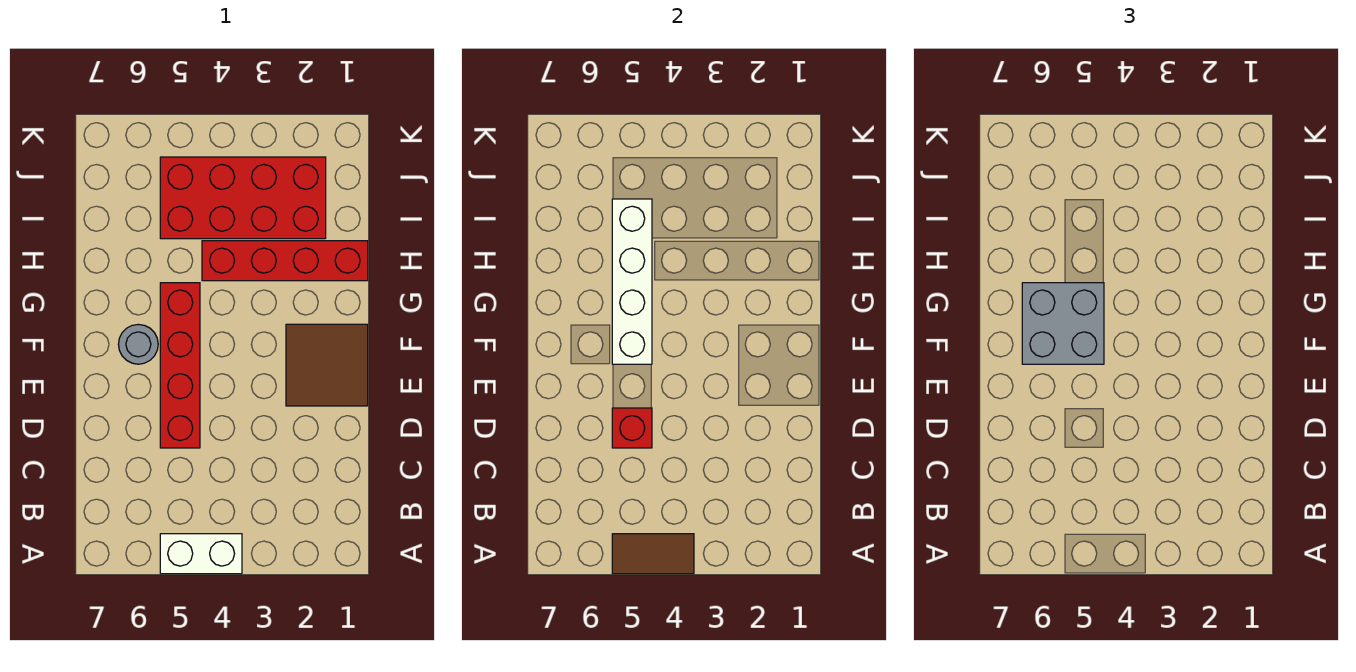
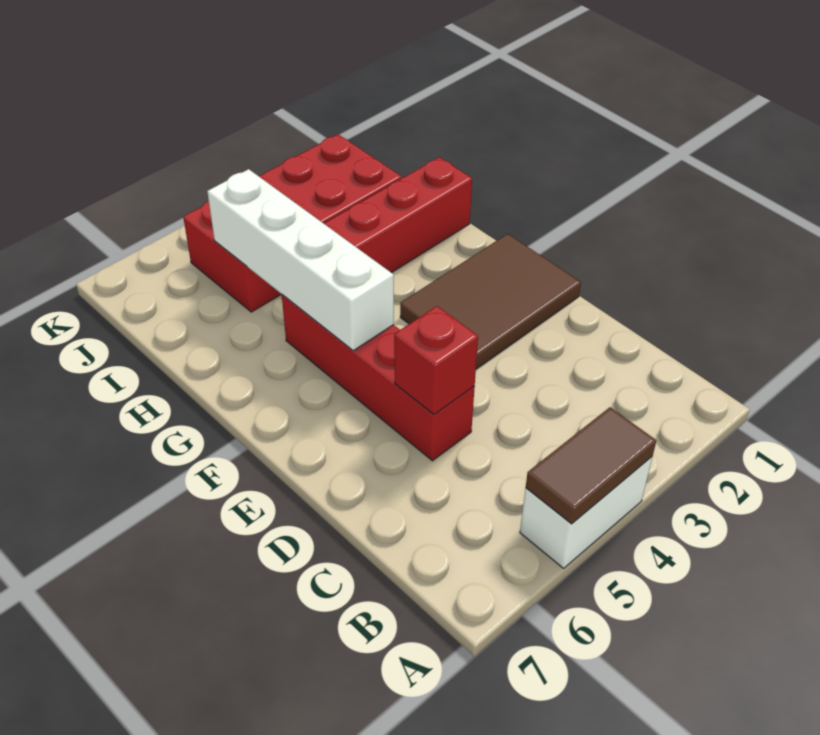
brown 2x2 tile [286,324,368,406] -> brown 2x3 tile [400,234,581,369]
grey 2x2 brick [1022,283,1104,364] -> none
grey 1x1 round brick [118,324,158,364] -> none

